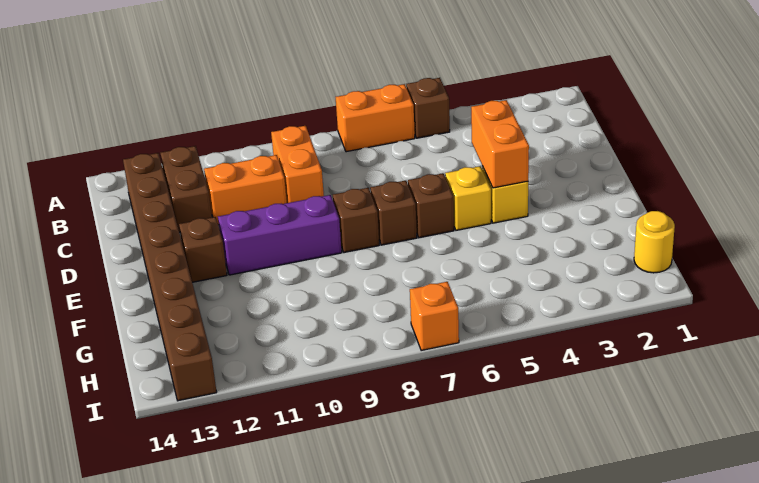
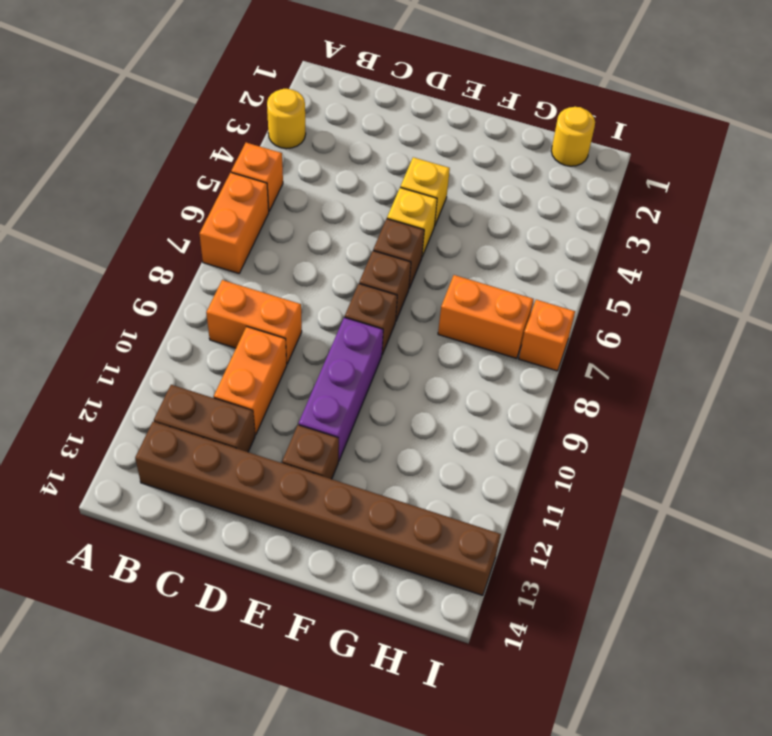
none -> yellow 1x1 round brick [267,89,306,149]
brown 1x1 brick [406,78,450,138] -> orange 1x1 brick [231,143,283,211]
orange 1x2 brick [471,100,529,188] -> orange 1x2 brick moved to [438,275,534,358]

